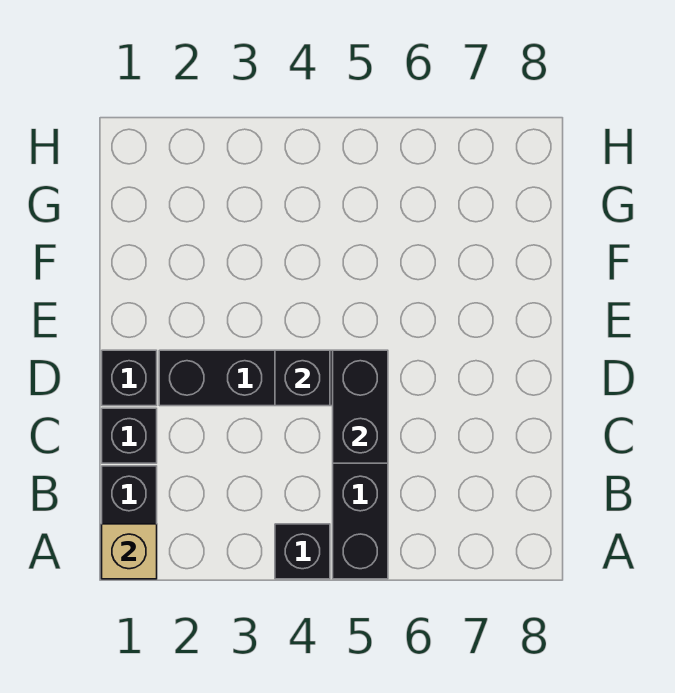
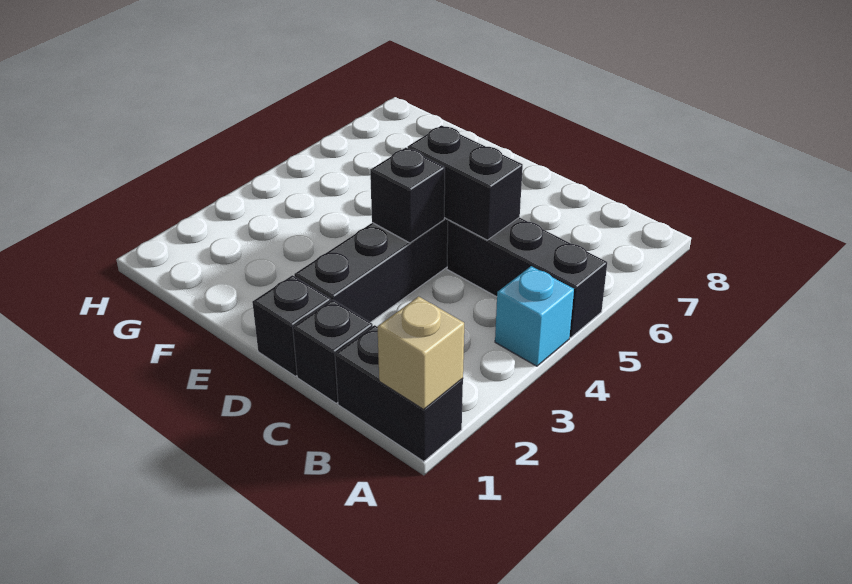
black 1x1 brick [275,524,330,579] -> cyan 1x1 brick [495,266,574,366]

